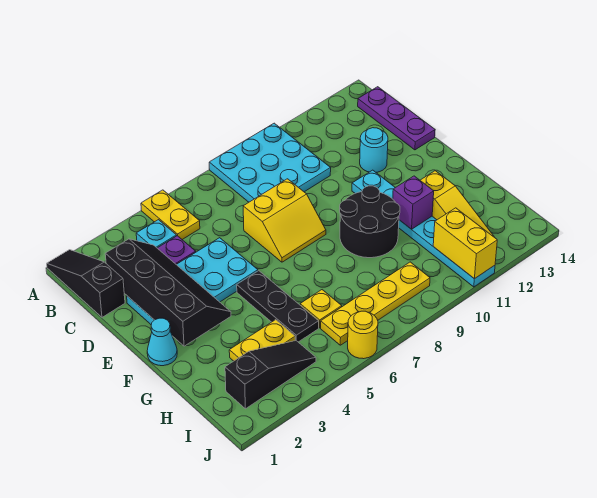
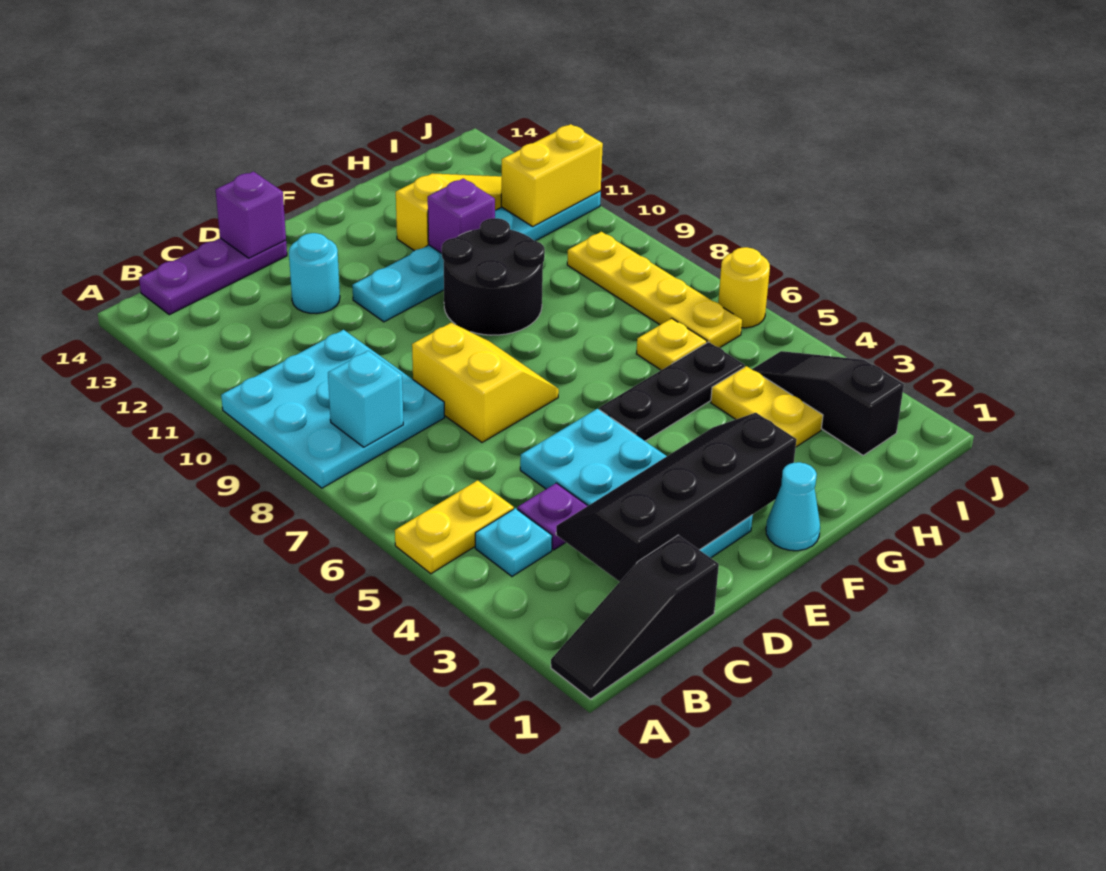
none -> cyan 1x1 brick [328,351,403,447]
none -> purple 1x1 brick [216,172,286,258]

